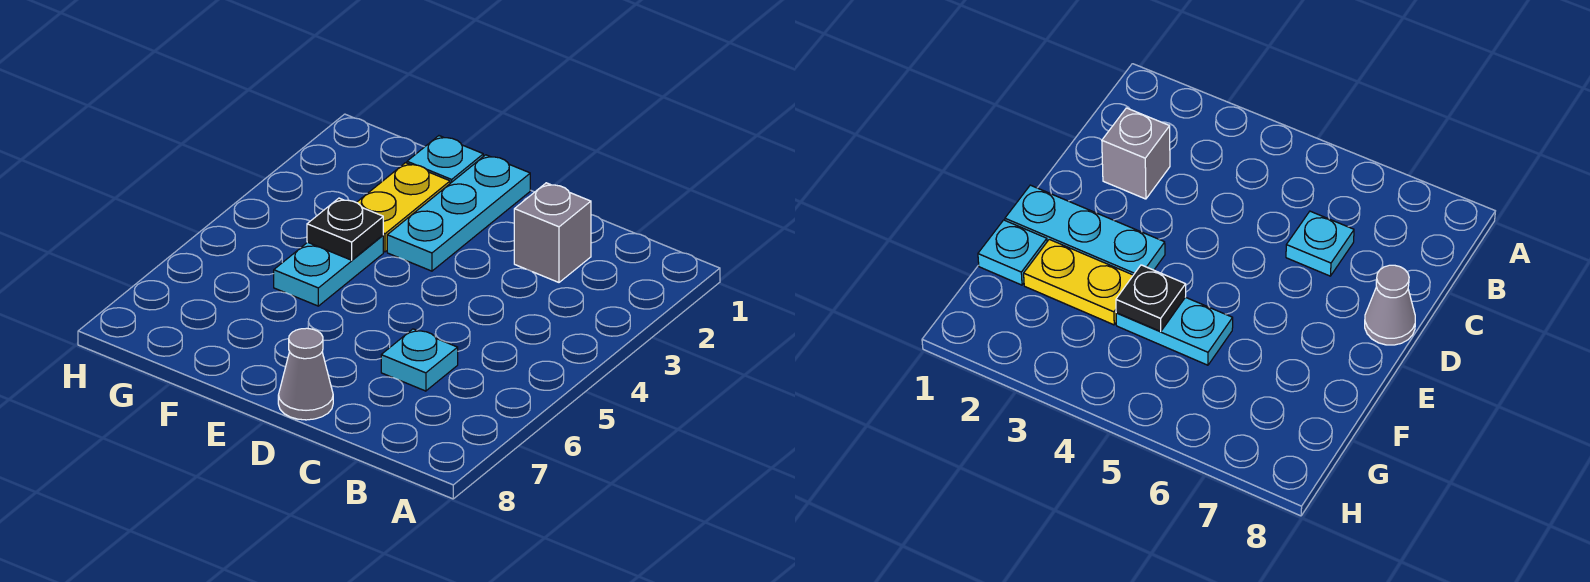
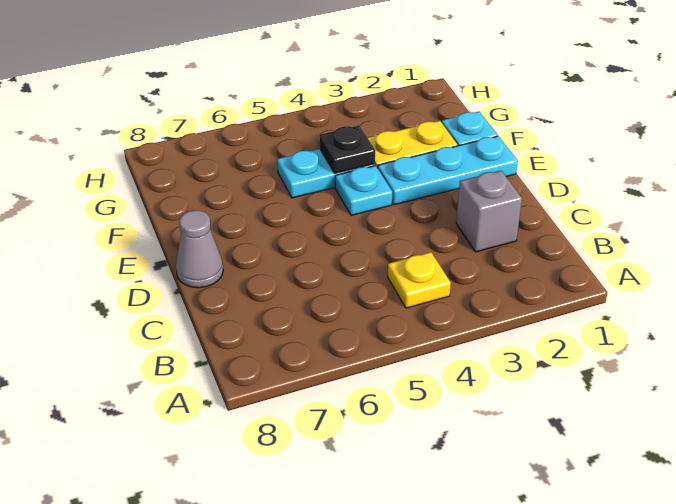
none -> yellow 1x1 plate [388,252,451,308]
cyan 1x1 plate [381,329,458,391] -> cyan 1x1 plate moved to [335,166,392,215]

